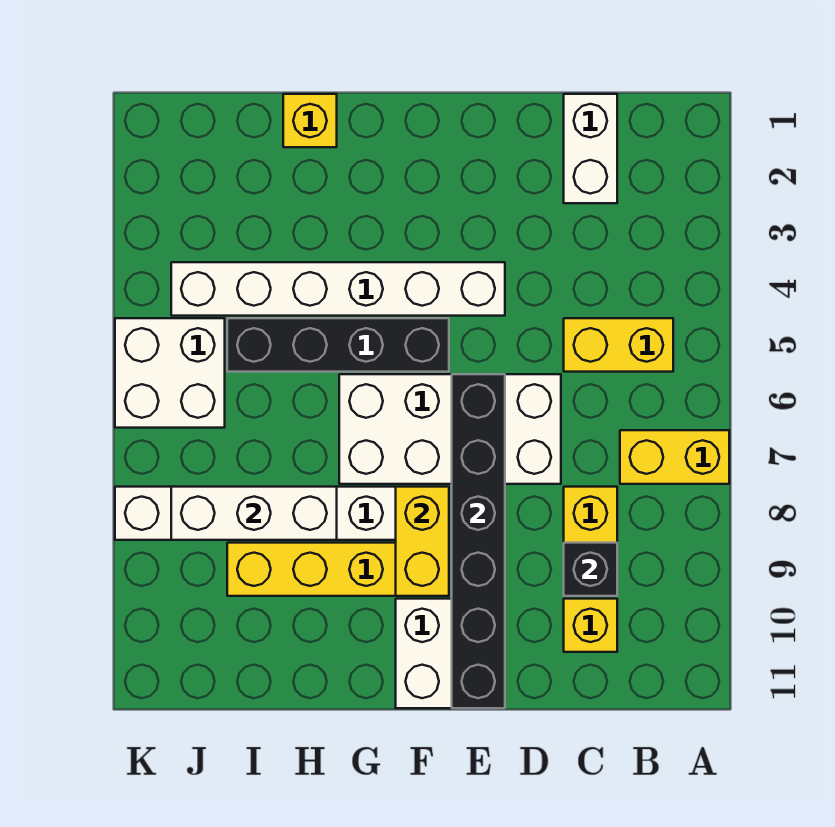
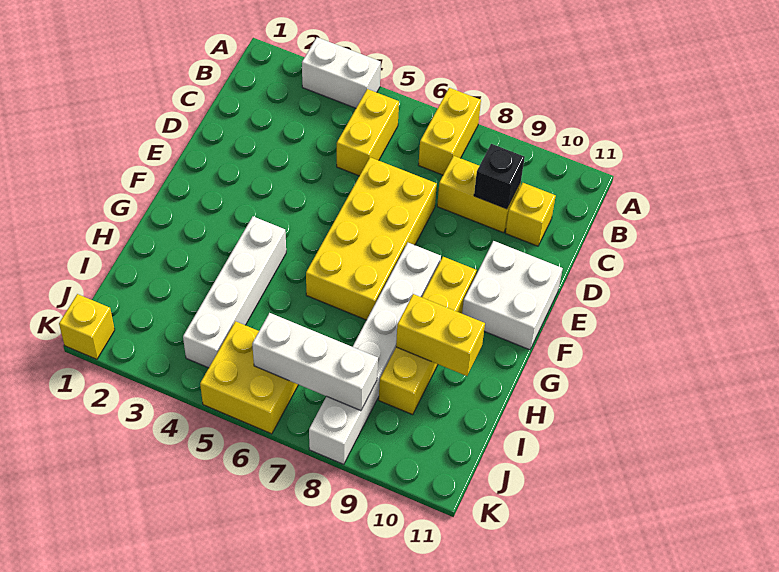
white 1x2 brick [564,94,617,203] -> white 1x2 brick moved to [302,37,381,108]
white 2x4 brick [339,374,561,484] -> yellow 2x4 brick [306,157,437,320]
white 1x6 brick [171,262,505,316] -> white 1x4 brick [183,217,286,368]
black 1x6 brick [452,374,505,708] -> none
black 1x4 brick [227,318,449,372] -> none
yellow 1x2 brick [396,487,449,596] -> yellow 1x2 brick moved to [396,294,485,376]
yellow 1x1 brick [283,94,337,147] -> yellow 1x1 brick moved to [59,294,115,359]
white 1x3 brick [171,487,337,540] -> white 1x3 brick turned to [252,313,378,411]
white 2x2 brick [115,318,225,428] -> yellow 2x2 brick [200,321,298,434]

